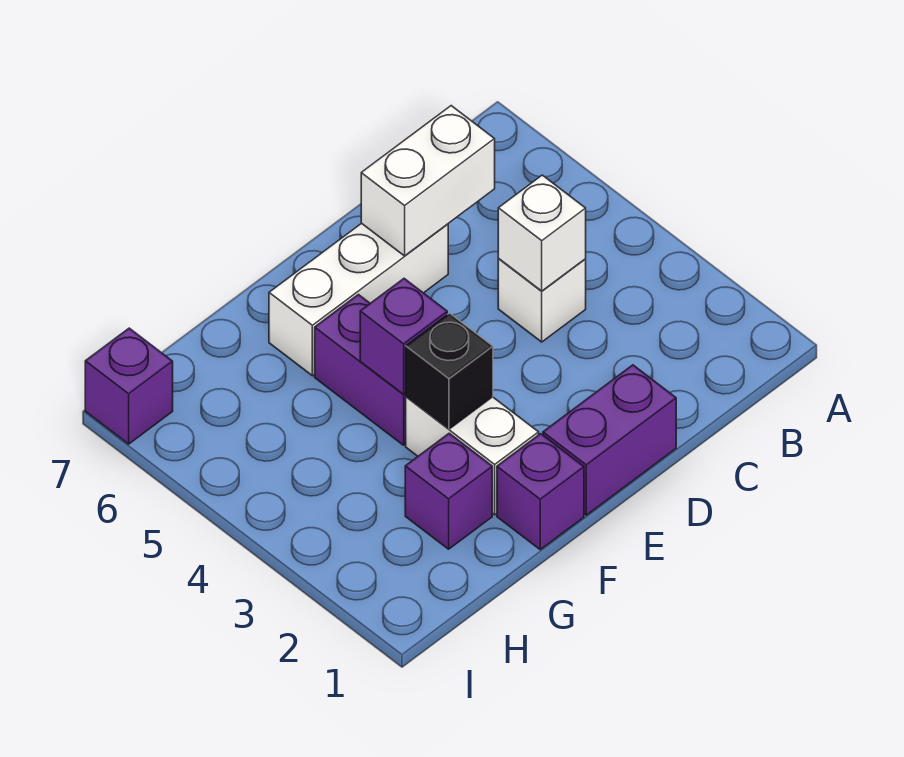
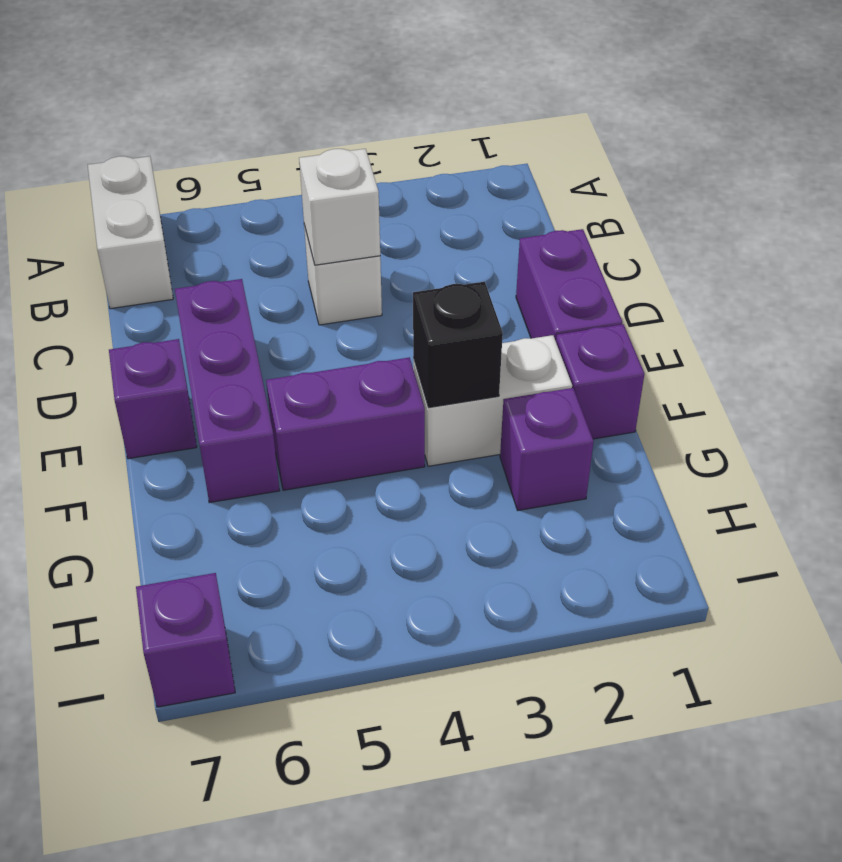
white 1x2 brick [361,106,495,256] -> white 1x2 brick moved to [88,156,173,309]
white 1x3 brick [269,223,448,376] -> purple 1x3 brick [175,279,280,503]
purple 1x1 brick [360,279,447,394] -> purple 1x1 brick moved to [109,339,197,459]

